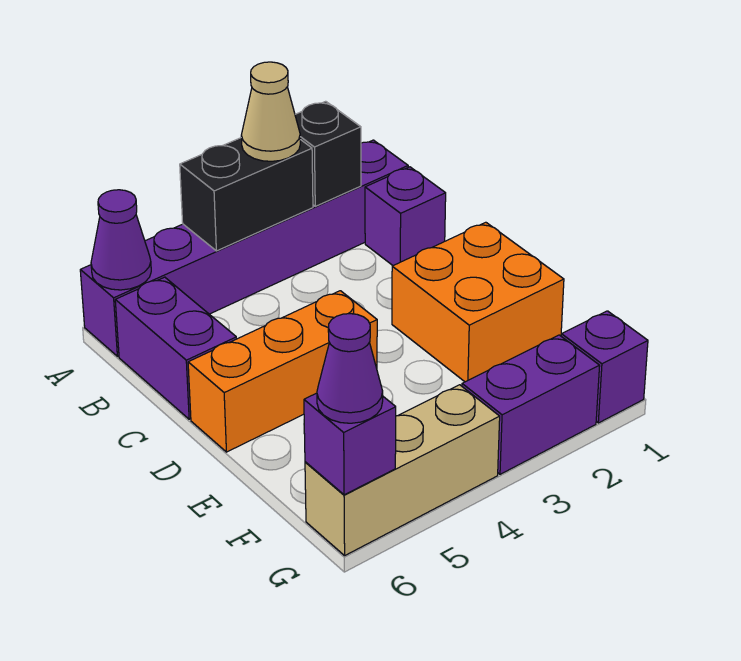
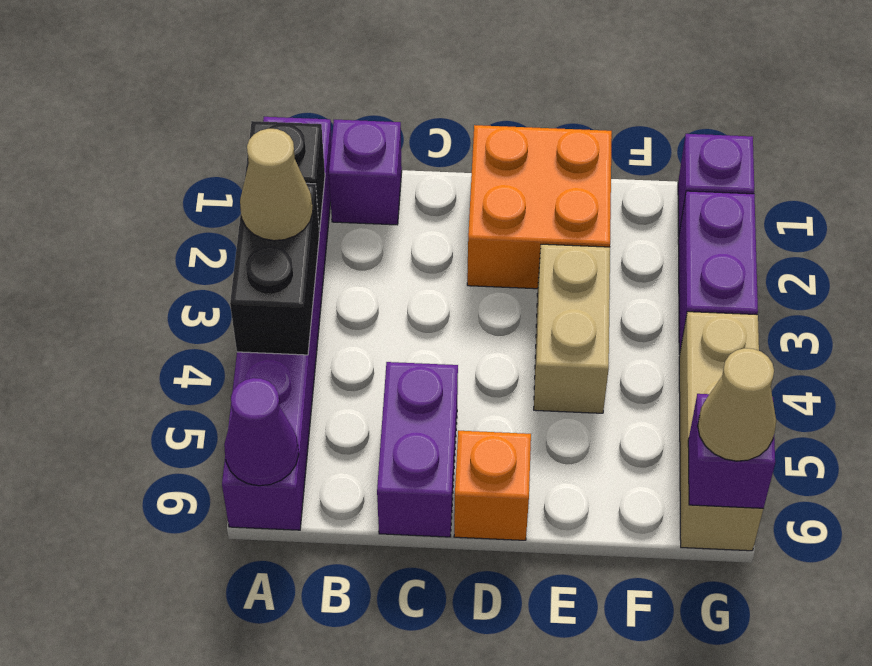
purple 1x2 brick [115,277,236,419] -> purple 1x2 brick turned to [377,362,458,537]
orange 1x3 brick [188,291,377,452] -> orange 1x1 brick [454,431,531,540]
none -> tan 1x2 brick [534,244,610,413]
purple 1x1 cone [317,314,383,423] -> tan 1x1 cone [698,348,776,461]

